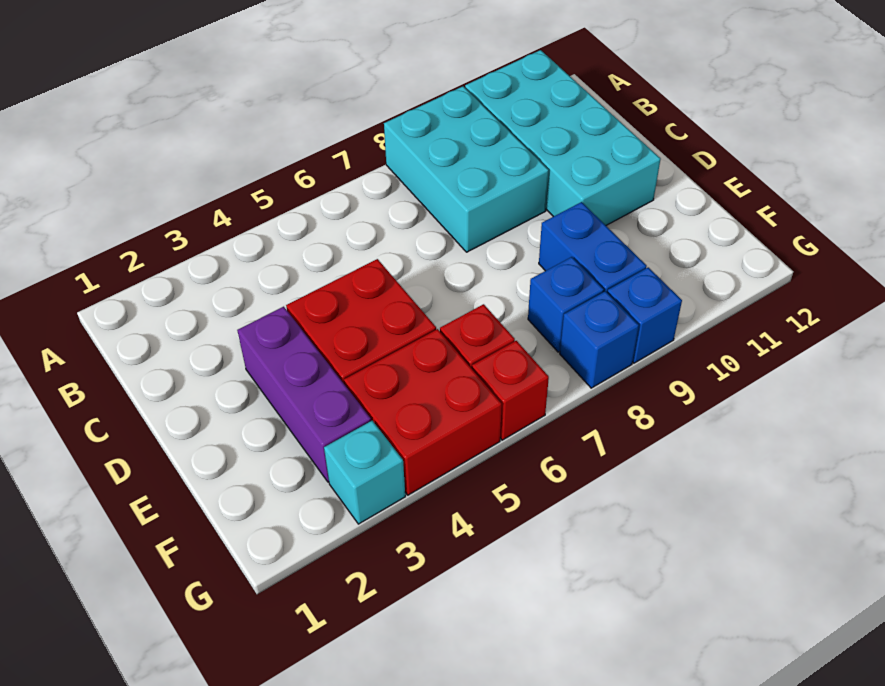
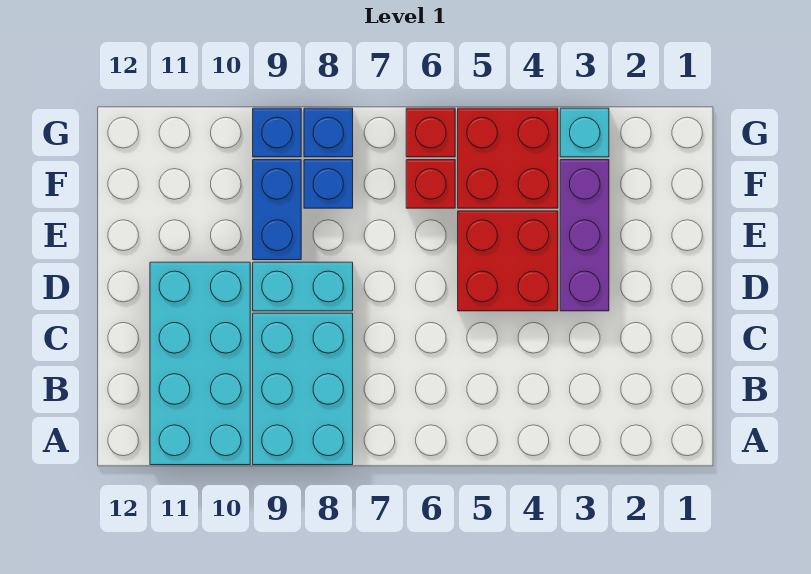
none -> cyan 1x2 brick [253,262,353,311]

